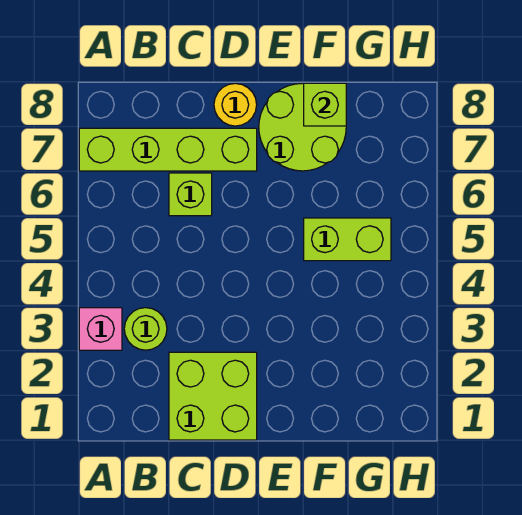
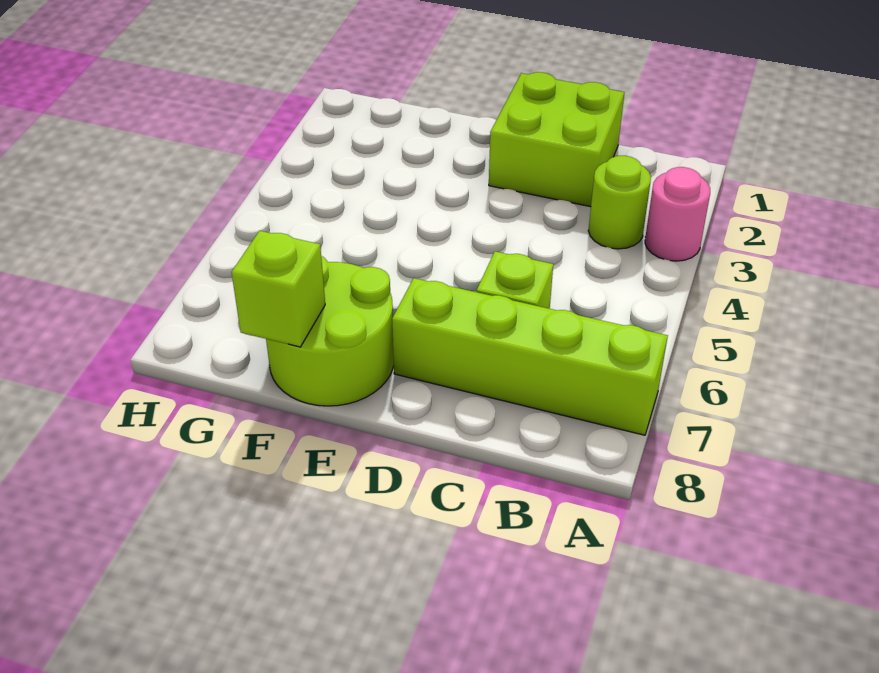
pink 1x1 brick [79,308,122,350] -> pink 1x1 round brick [645,167,710,261]
yellow 1x1 round brick [214,83,257,126] -> none
lime 1x2 brick [304,218,391,261] -> none

